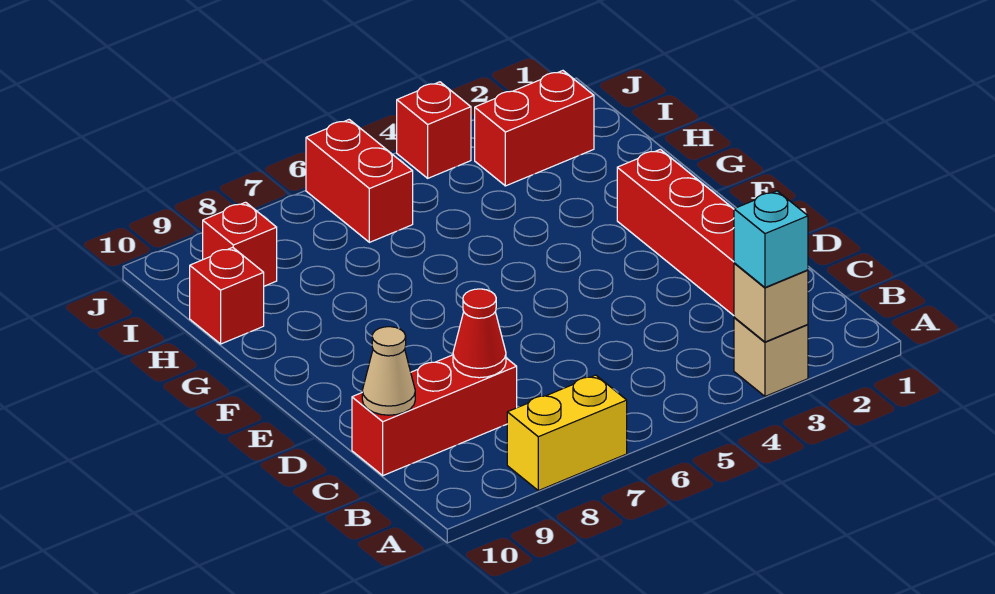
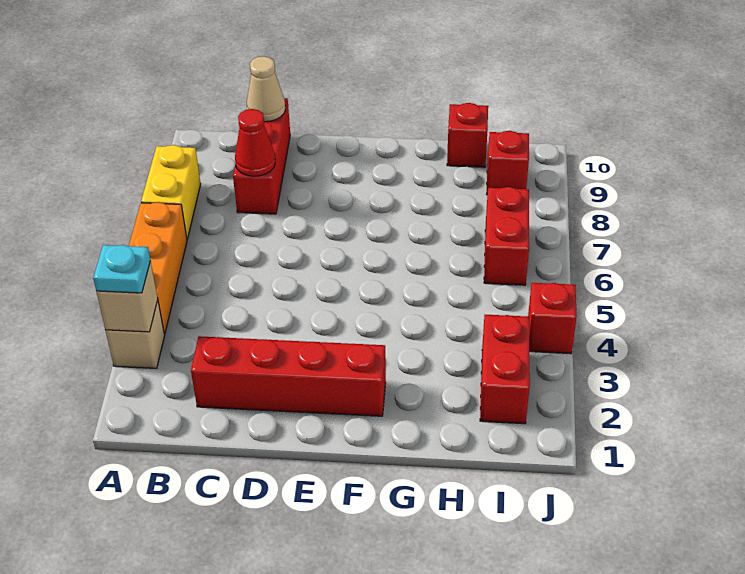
cyan 1x1 brick [734,191,808,287] -> cyan 1x1 plate [93,245,150,293]
none -> orange 1x3 brick [129,202,187,334]
red 1x2 brick [306,120,413,242] -> red 1x2 brick turned to [484,187,529,285]

